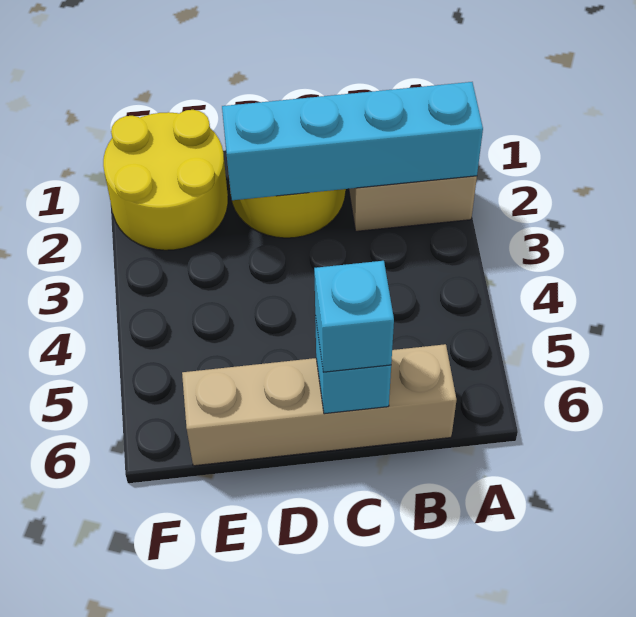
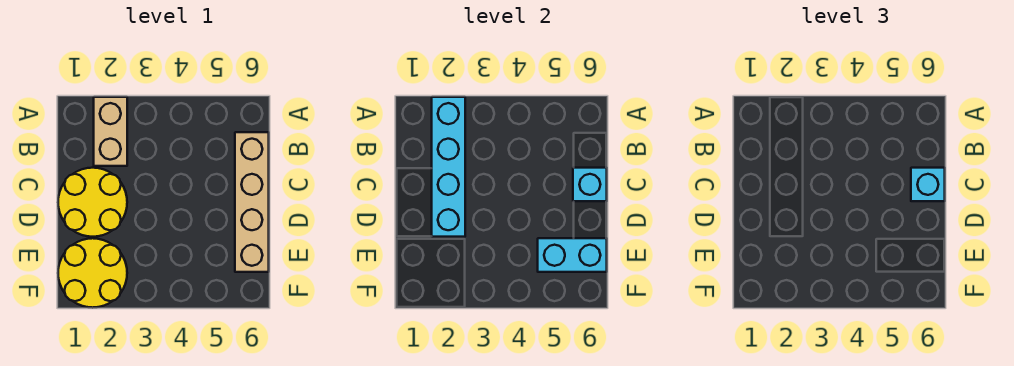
none -> cyan 1x2 brick [538,238,607,272]

